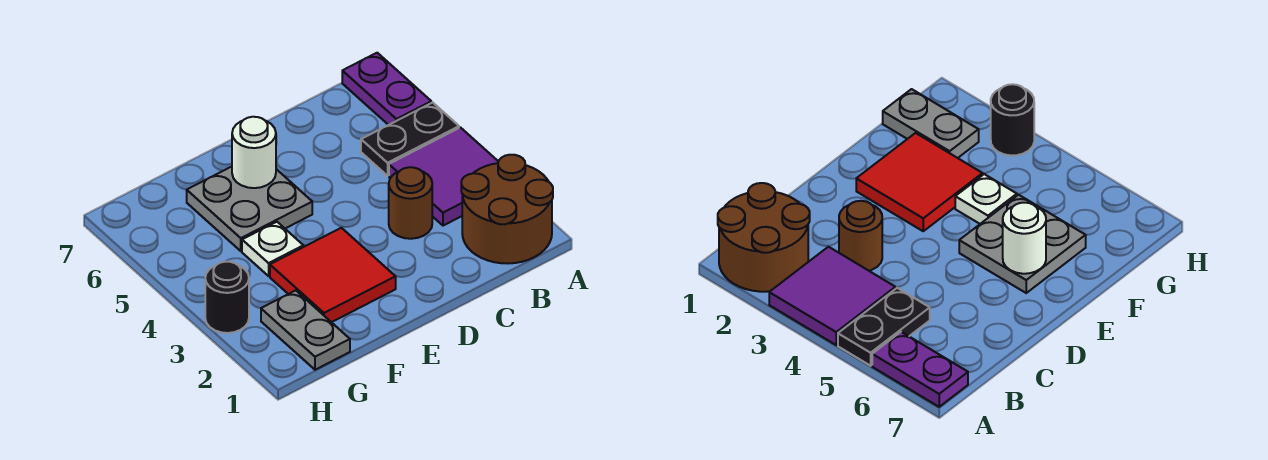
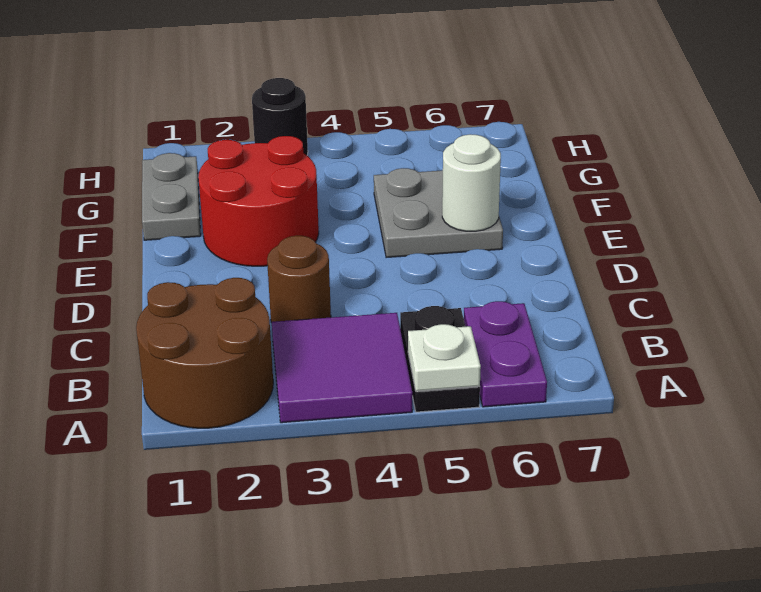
purple 1x2 plate [342,53,431,125] -> purple 1x2 plate turned to [464,301,547,407]
red 2x2 tile [270,228,396,322] -> red 2x2 round brick [198,136,319,266]
white 1x1 plate [242,222,303,276] -> white 1x1 plate moved to [408,324,481,391]
grey 1x2 plate [261,290,350,370] -> grey 1x2 plate turned to [142,153,201,240]

